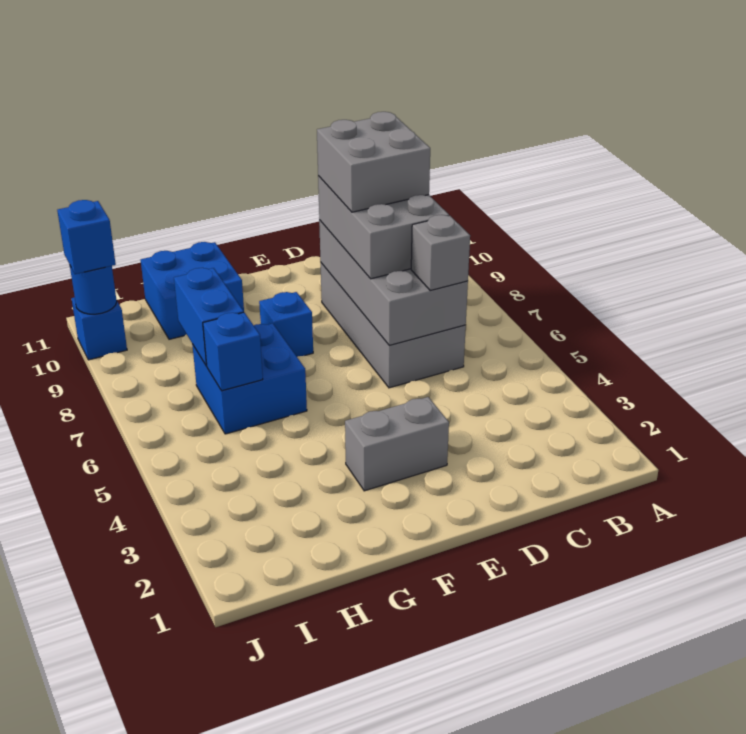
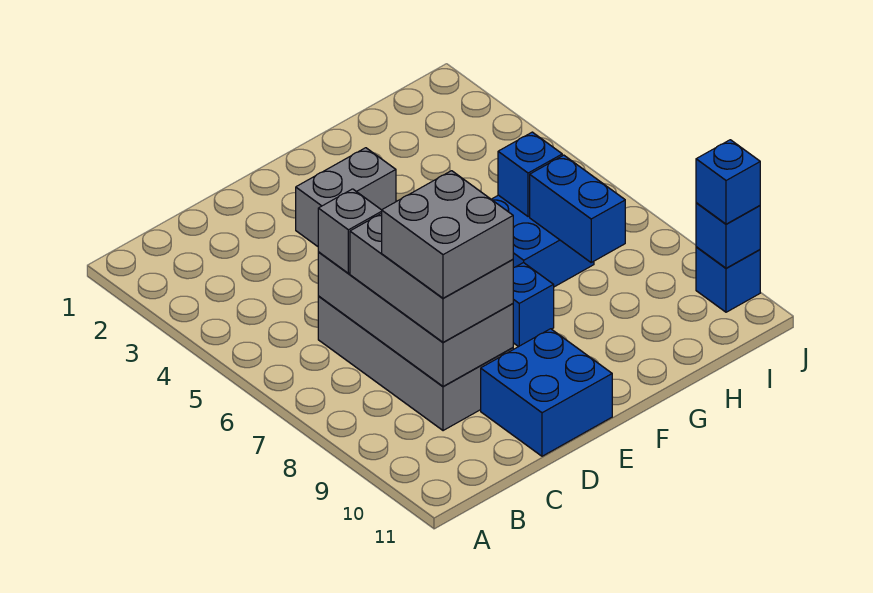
blue 2x2 brick [141,242,244,339] -> blue 2x2 brick moved to [481,329,612,456]
blue 1x1 round brick [70,266,117,314] -> blue 1x1 brick [696,203,760,268]

